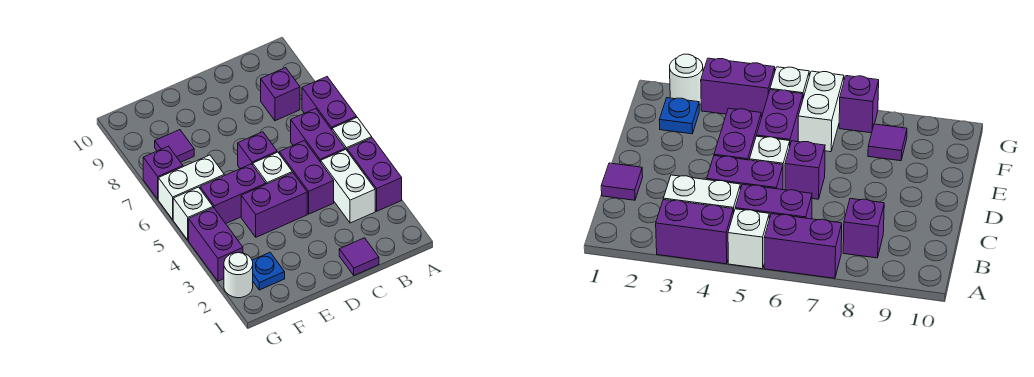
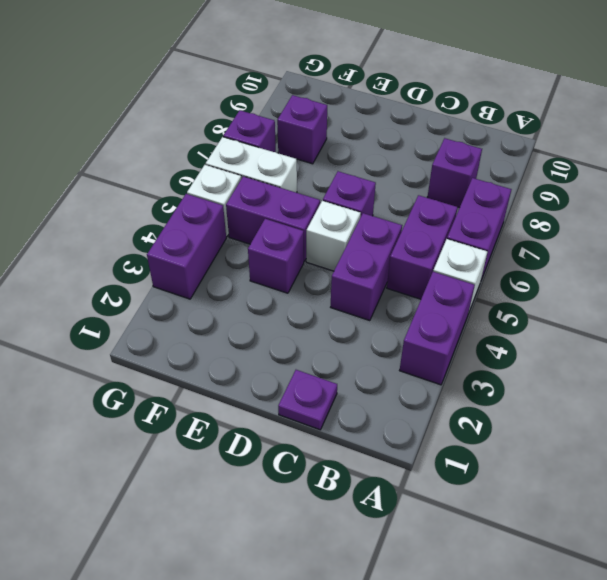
white 1x2 brick [321,149,375,223] -> none
purple 1x1 tile [339,238,379,275] -> purple 1x1 plate [278,370,337,430]
purple 1x2 brick [241,173,307,237] -> purple 1x1 brick [248,219,304,293]
blue 1x1 plate [252,252,285,290] -> none
purple 1x1 tile [155,130,194,162] -> purple 1x1 brick [277,95,327,164]
white 1x1 round brick [224,253,253,298] -> none

